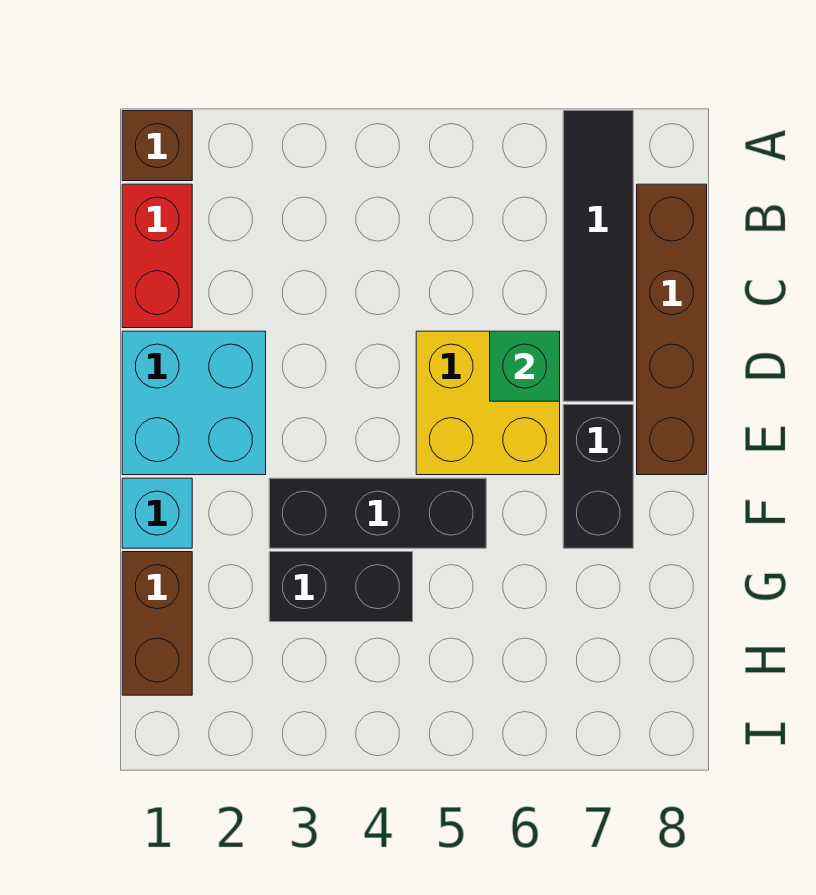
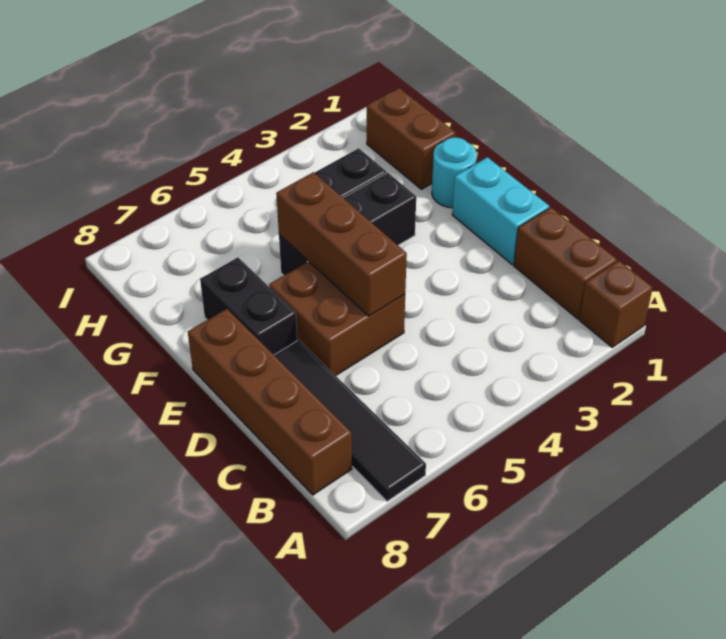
red 1x2 brick [122,184,192,328] -> brown 1x2 brick [514,207,617,319]
cyan 2x2 brick [122,331,266,475] -> cyan 1x2 brick [452,157,549,265]
yellow 2x2 brick [416,331,560,475] -> brown 2x2 brick [269,261,405,376]
none -> brown 1x3 brick [276,172,407,316]
green 1x1 brick [490,331,560,401] -> none
cyan 1x1 brick [122,478,192,548] -> cyan 1x1 round brick [432,137,477,208]

